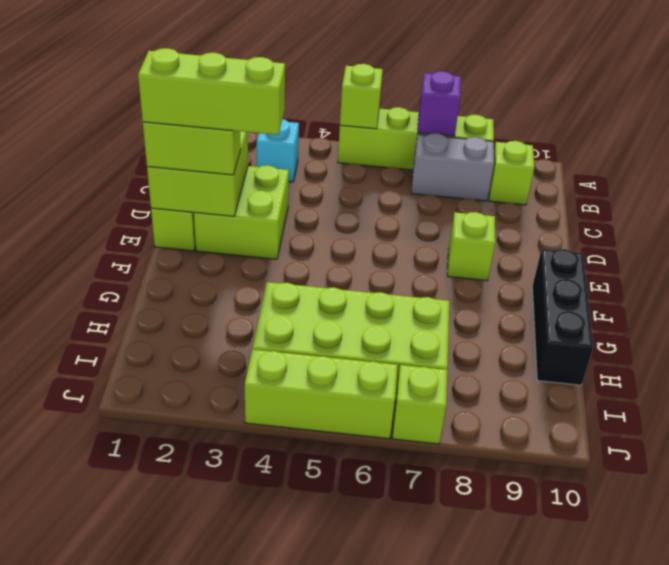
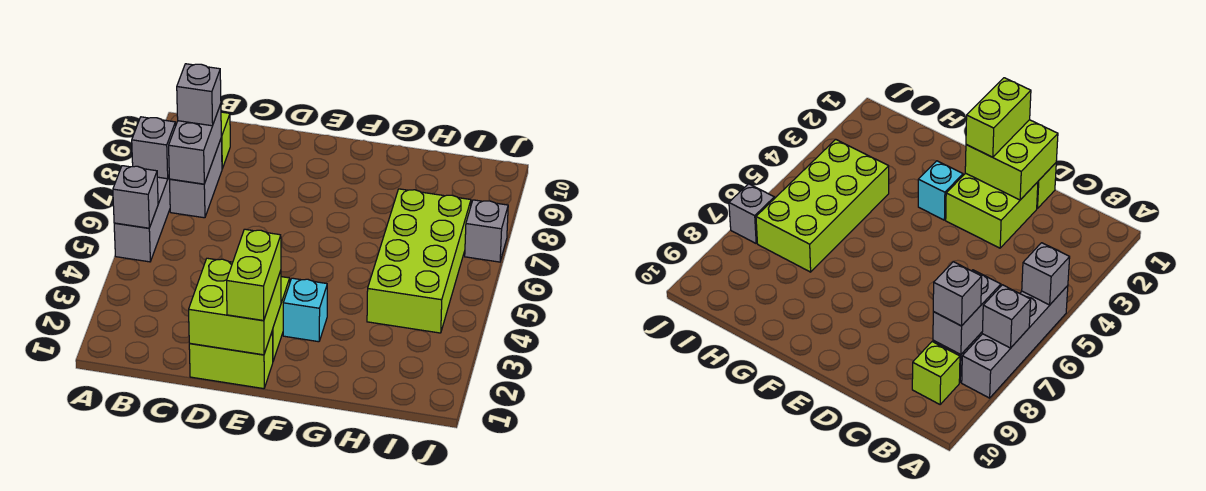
lime 1x4 brick [338,107,494,170] -> grey 1x4 brick [114,177,170,262]
lime 1x1 brick [340,64,383,129] -> grey 1x1 brick [113,166,158,228]
purple 1x1 brick [418,71,461,136] -> grey 1x1 brick [132,117,176,179]
cyan 1x1 brick [257,119,299,182] -> cyan 1x1 brick moved to [283,278,327,342]
none -> grey 1x2 brick [169,104,221,184]
none -> grey 1x1 brick [177,64,221,126]
lime 1x3 brick [138,48,285,135] -> none
lime 1x1 brick [447,212,495,281] -> none
black 1x3 brick [532,249,593,385] -> none
lime 1x3 brick [245,349,398,439] -> none
lime 1x1 brick [392,365,447,444] -> grey 1x1 brick [465,200,508,262]

